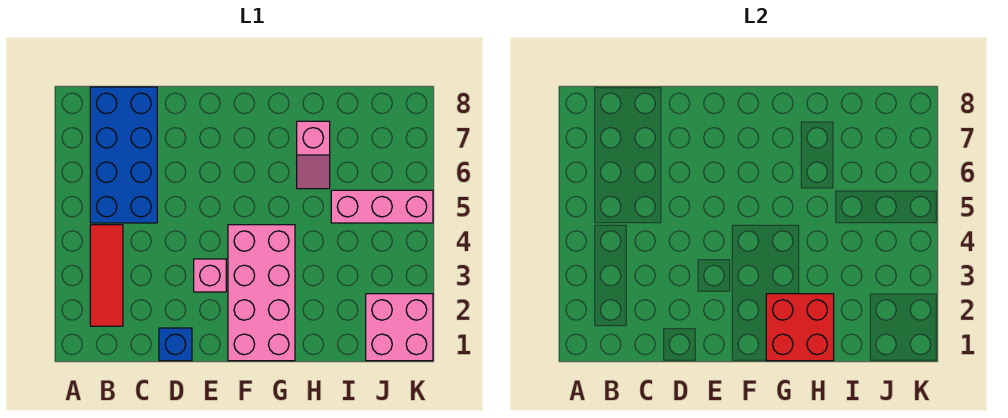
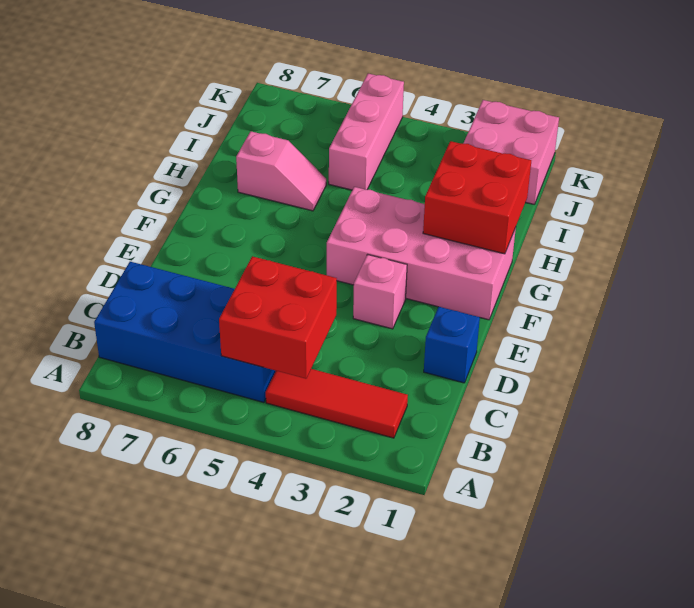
none -> red 2x2 brick [219,256,337,379]

